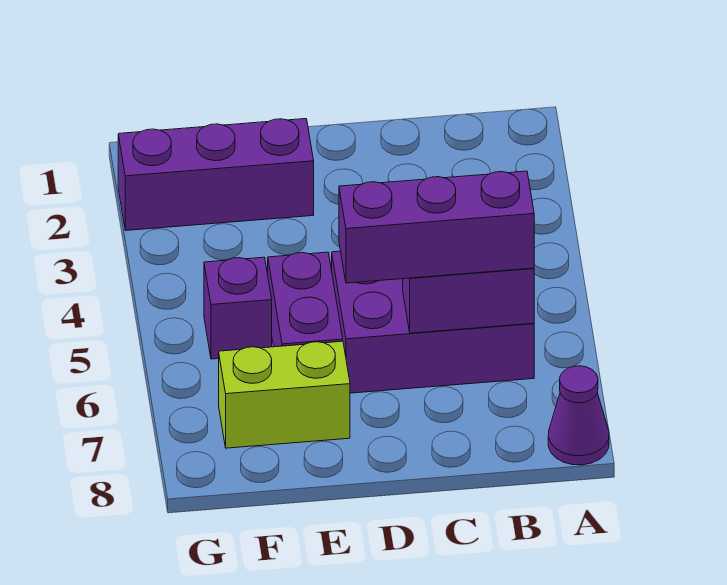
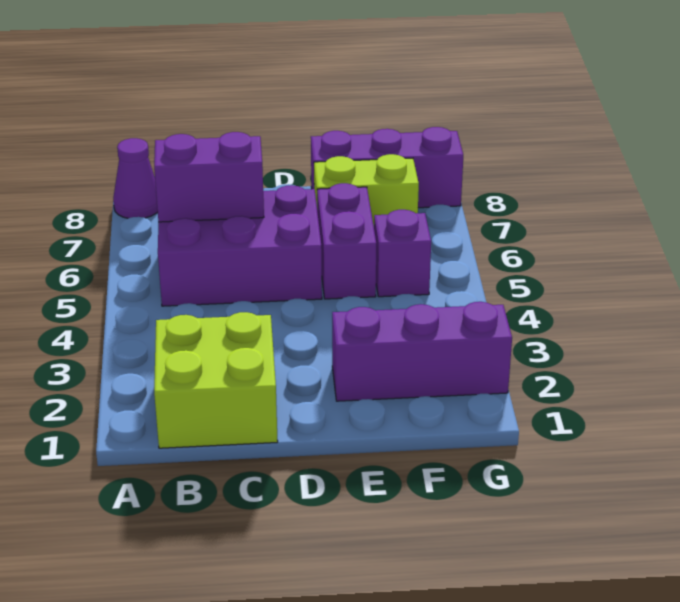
none -> lime 2x2 brick [154,312,278,448]
purple 1x3 brick [339,171,534,283] -> purple 1x3 brick moved to [311,127,463,208]

